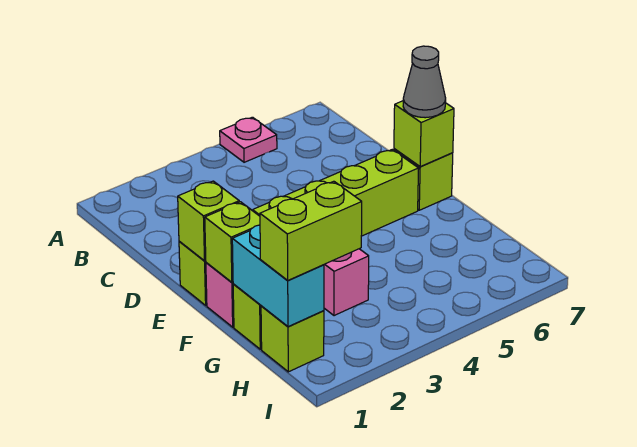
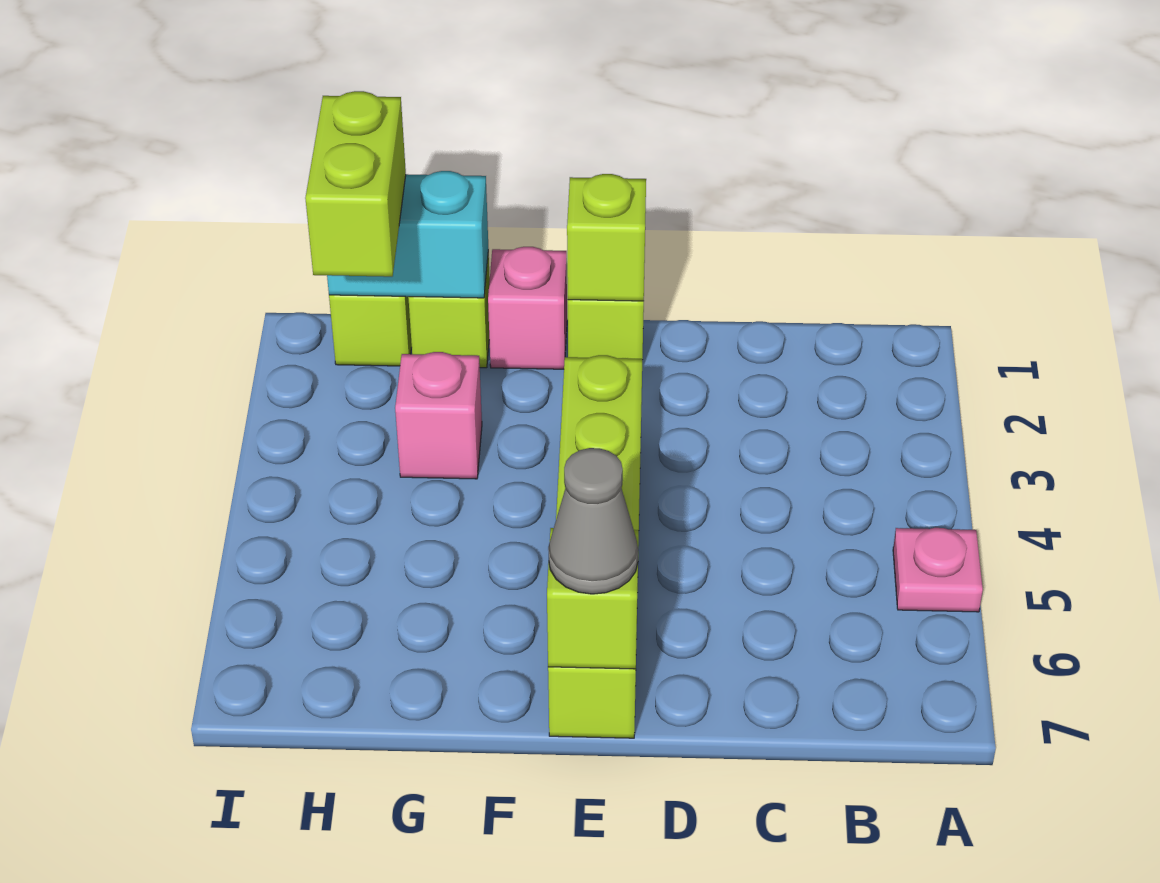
lime 1x1 brick [205,202,260,282] -> none

